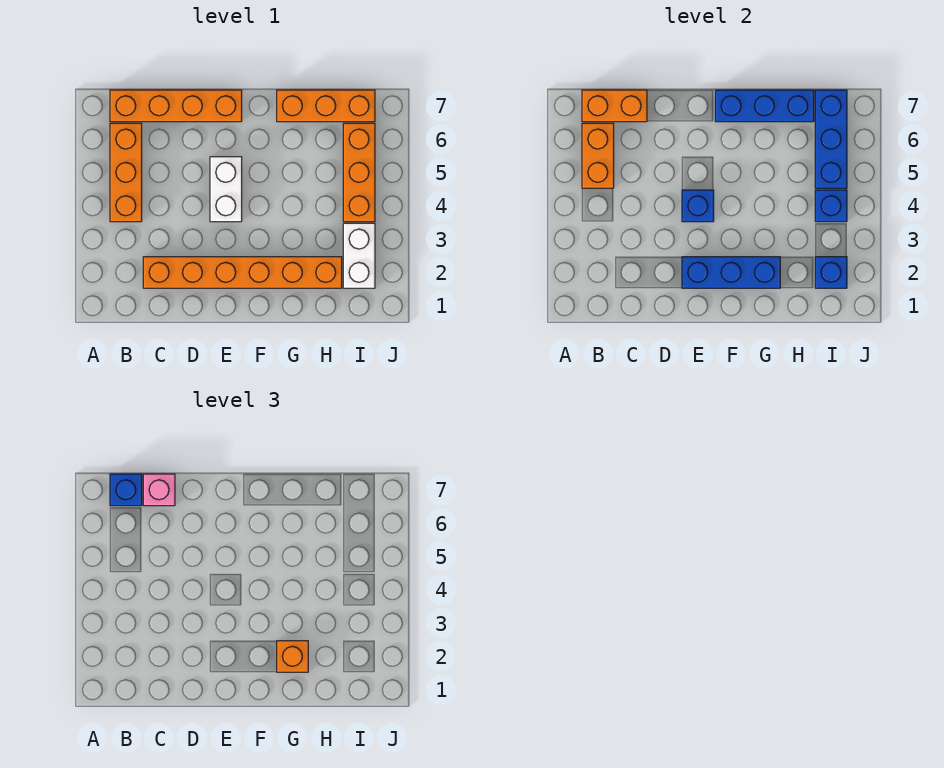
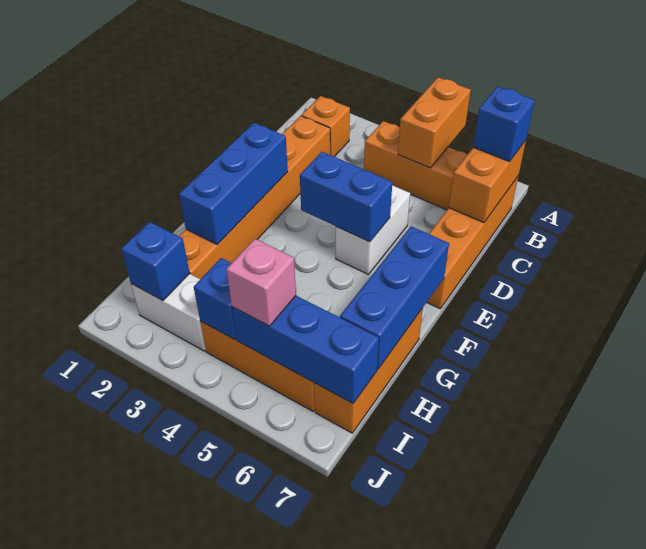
orange 1x2 brick [582,123,614,188] -> orange 1x2 brick turned to [398,77,471,168]
pink 1x1 brick [143,474,175,506] -> pink 1x1 brick moved to [226,239,296,326]
white 1x2 brick [210,157,242,222] -> white 1x2 brick turned to [336,185,410,274]
blue 1x1 brick [682,190,714,222] -> blue 1x2 brick [300,152,392,242]
orange 1x1 brick [277,641,308,672] -> orange 1x1 brick moved to [301,96,350,156]

